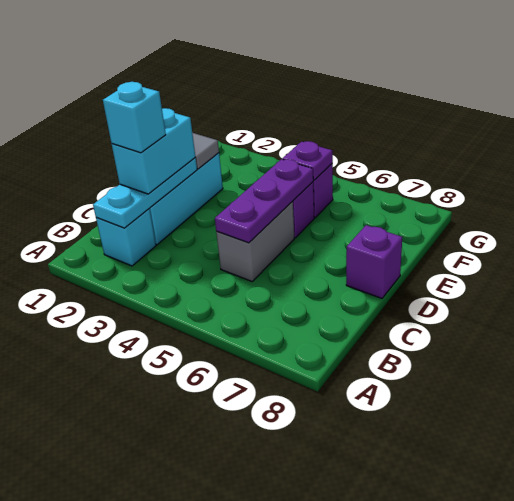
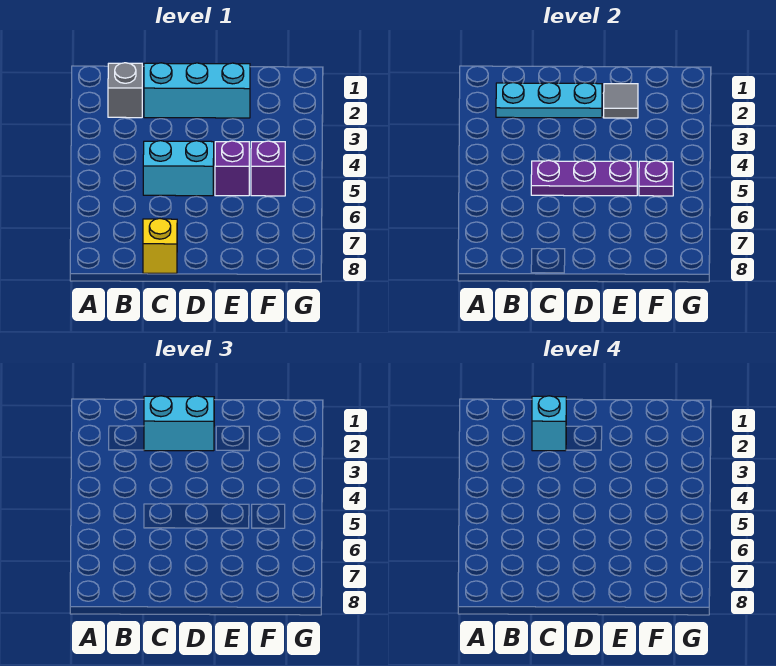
cyan 1x1 brick [96,209,156,266] -> grey 1x1 brick [108,63,142,118]
grey 1x2 brick [216,202,294,281] -> cyan 1x2 brick [143,141,214,196]
none -> yellow 1x1 brick [143,219,177,273]
purple 1x1 brick [346,225,402,298] -> none

